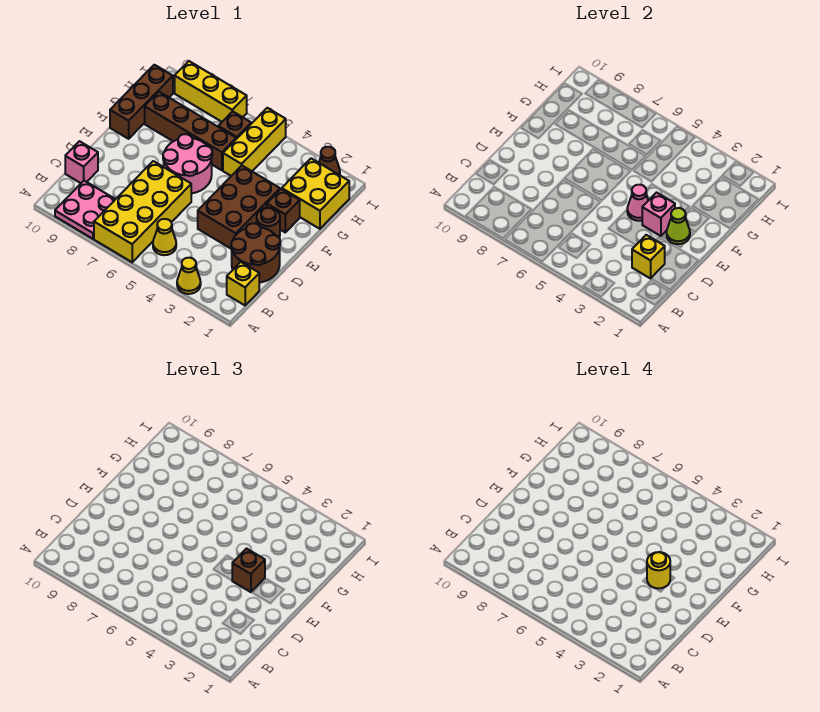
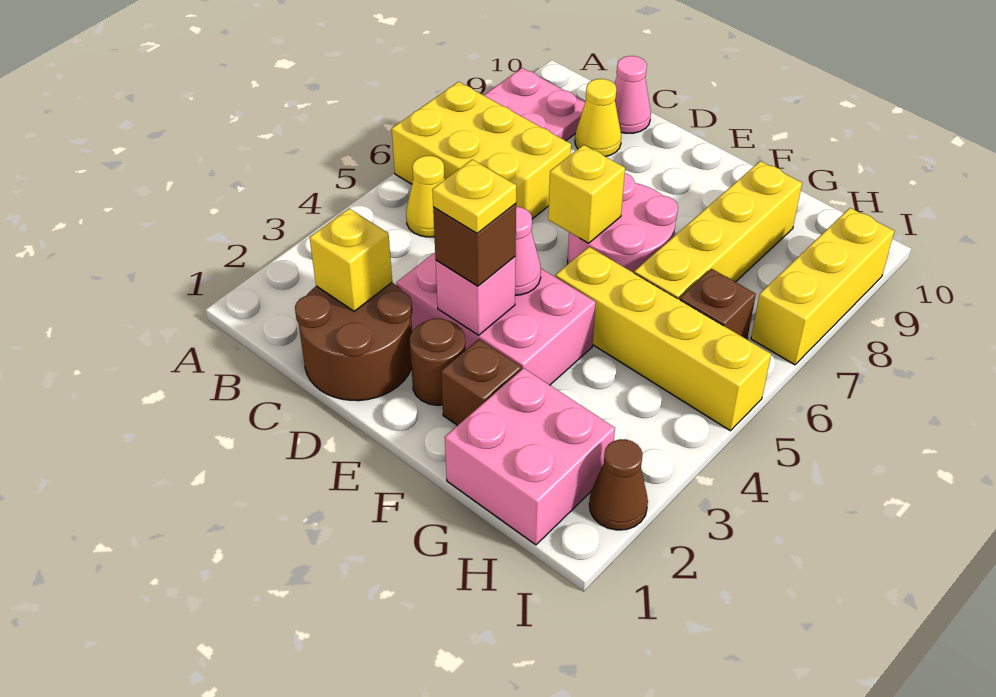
yellow 1x1 cone [177,258,201,294] -> yellow 1x1 cone moved to [575,79,621,157]
yellow 2x4 brick [94,161,191,262] -> yellow 2x3 brick [392,82,571,219]
yellow 1x1 brick [227,262,259,305] -> yellow 1x1 brick moved to [548,145,625,243]
pink 1x1 brick [65,141,98,183] -> pink 1x1 cone [614,56,651,133]
brown 2x3 brick [198,166,280,248] -> pink 2x3 brick [396,253,596,385]
lime 1x1 cone [667,208,690,244] -> none
yellow 1x1 round brick [647,552,670,588] -> yellow 1x1 plate [432,160,516,233]
brown 1x3 brick [110,65,173,139] -> none
yellow 2x2 brick [282,158,349,229] -> pink 2x2 brick [445,368,615,545]
yellow 1x3 brick [223,108,286,176] -> yellow 1x4 brick [555,247,771,431]
brown 1x4 brick [145,92,236,170] -> yellow 1x4 brick [634,161,802,300]

